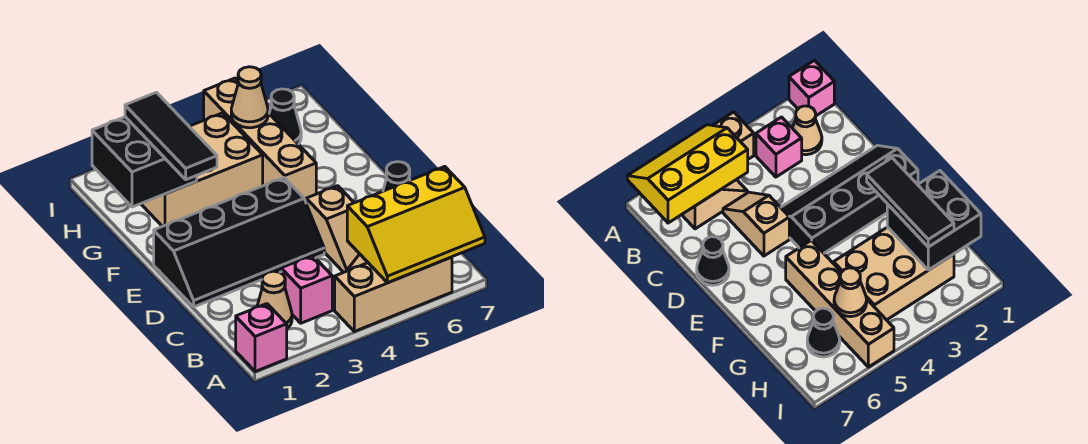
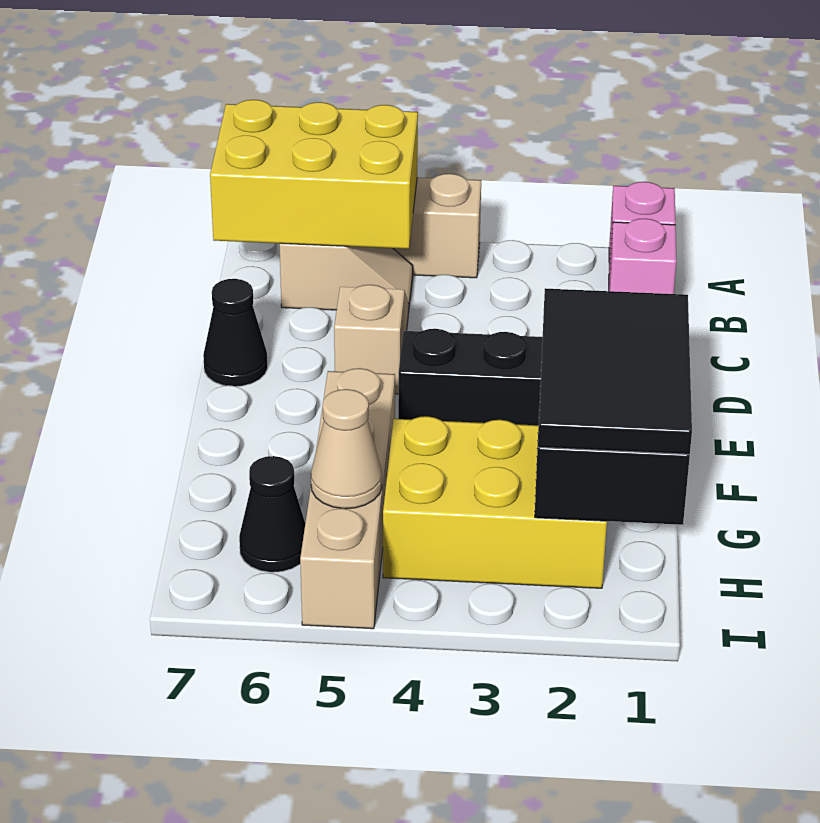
yellow 2x3 slope [347,167,485,283] -> yellow 2x3 brick [210,100,418,249]
tan 1x1 cone [257,271,292,328] -> none
pink 1x1 brick [281,255,332,323] -> pink 1x1 brick moved to [609,219,677,294]
black 1x3 tile [125,92,217,180] -> black 2x3 tile [538,289,692,454]
tan 2x3 brick [141,113,263,226] -> yellow 2x3 brick [383,416,607,588]

